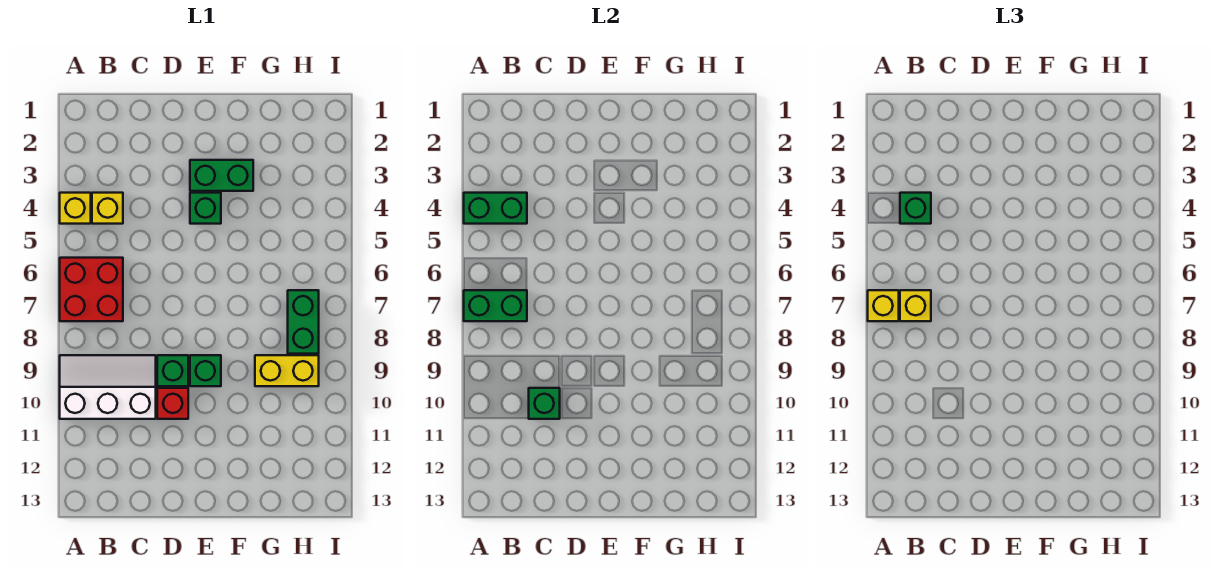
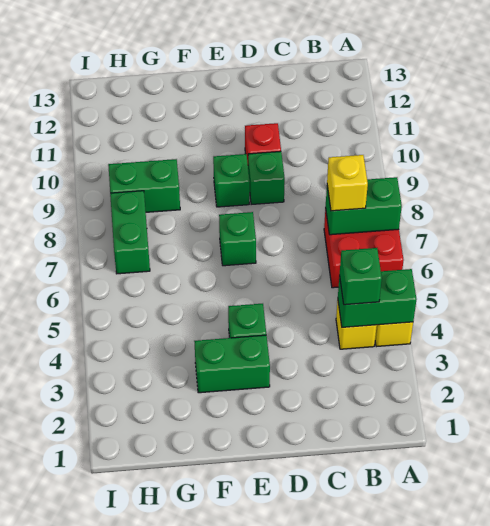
yellow 1x1 brick [868,290,899,321] -> none
white 2x3 slope [60,355,156,419] -> none
green 1x1 brick [529,388,560,419] -> green 1x1 brick moved to [219,212,256,266]
yellow 1x2 brick [255,355,319,386] -> green 1x2 brick [108,159,180,212]

